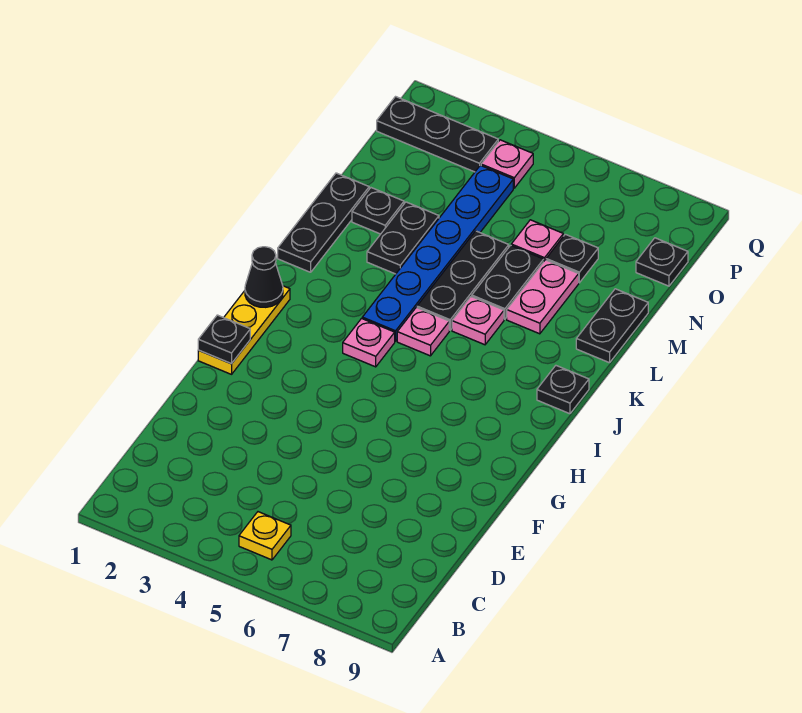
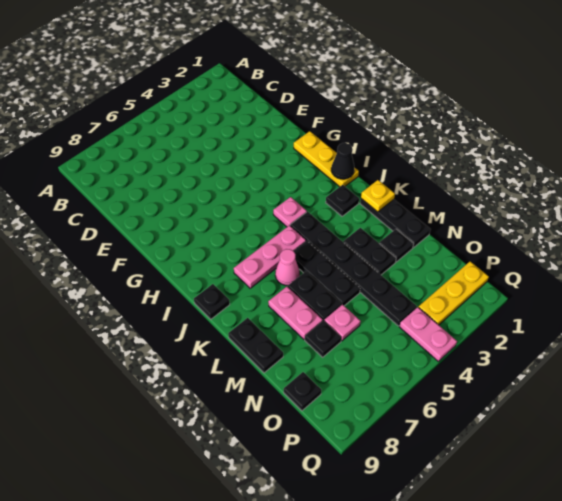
yellow 1x1 plate [239,512,291,560] -> yellow 1x1 plate moved to [361,180,395,212]
black 1x1 plate [198,315,250,364] -> black 1x1 plate moved to [326,185,359,216]
blue 1x6 plate [362,165,513,341] -> black 1x6 plate [290,212,417,326]
pink 1x1 plate [397,307,449,356] -> pink 1x3 plate [234,225,306,288]
pink 1x1 plate [452,296,504,345] -> pink 1x1 cone [275,249,300,285]
black 1x3 plate [377,97,498,172] -> yellow 1x3 plate [418,262,489,325]
pink 1x1 plate [481,140,533,188] -> pink 1x2 plate [399,307,457,361]

